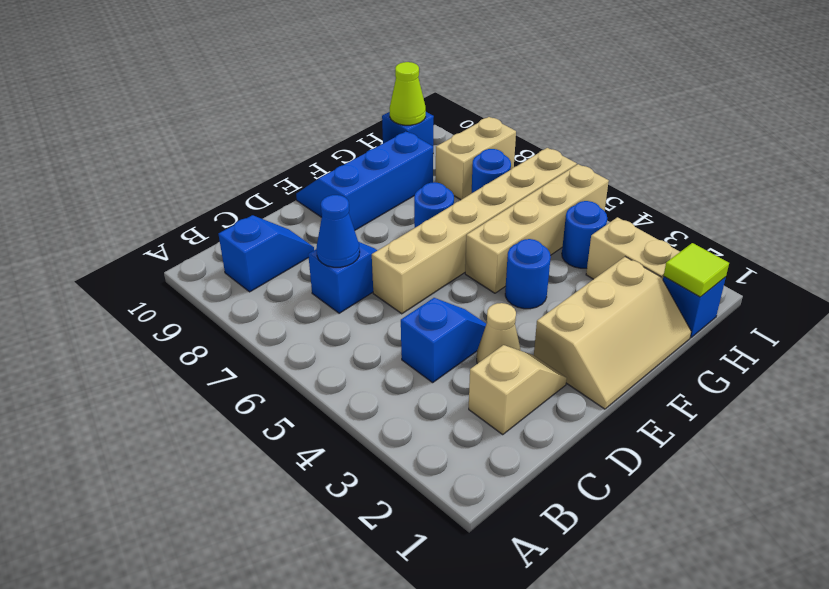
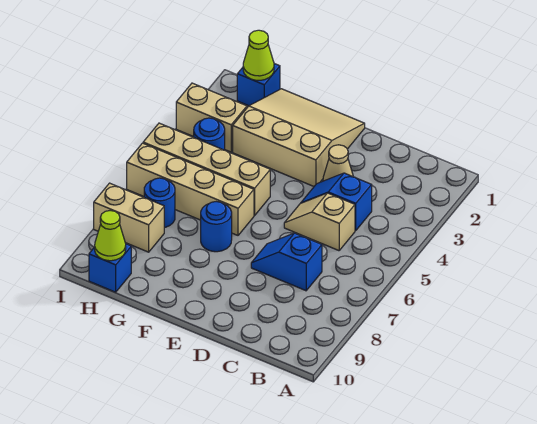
blue 1x2 slope [219,215,314,292] -> none
tan 1x2 slope [469,345,567,434] -> tan 1x2 slope moved to [284,193,355,251]
blue 1x1 cone [316,195,360,267] -> none
tan 1x6 brick [372,148,577,314] -> tan 1x4 brick [127,143,254,235]
tan 2x3 slope [534,257,691,409] -> tan 3x3 slope [233,89,365,186]
blue 2x3 slope [296,131,433,230] -> none
blue 1x1 round brick [505,239,551,309] -> none
lime 1x1 tile [664,243,729,297] -> lime 1x1 cone [243,30,274,80]
tan 1x2 brick [586,217,680,279] -> tan 1x2 brick turned to [176,83,247,152]

